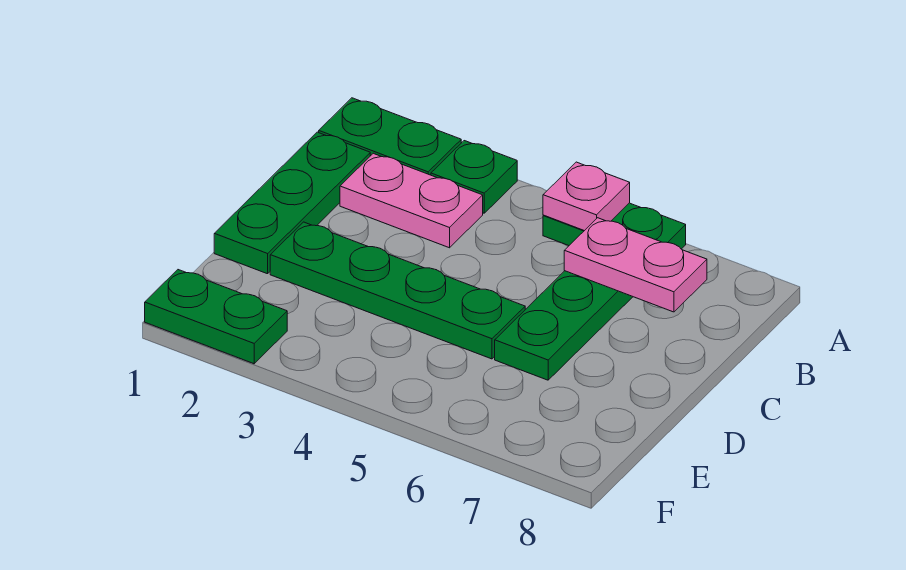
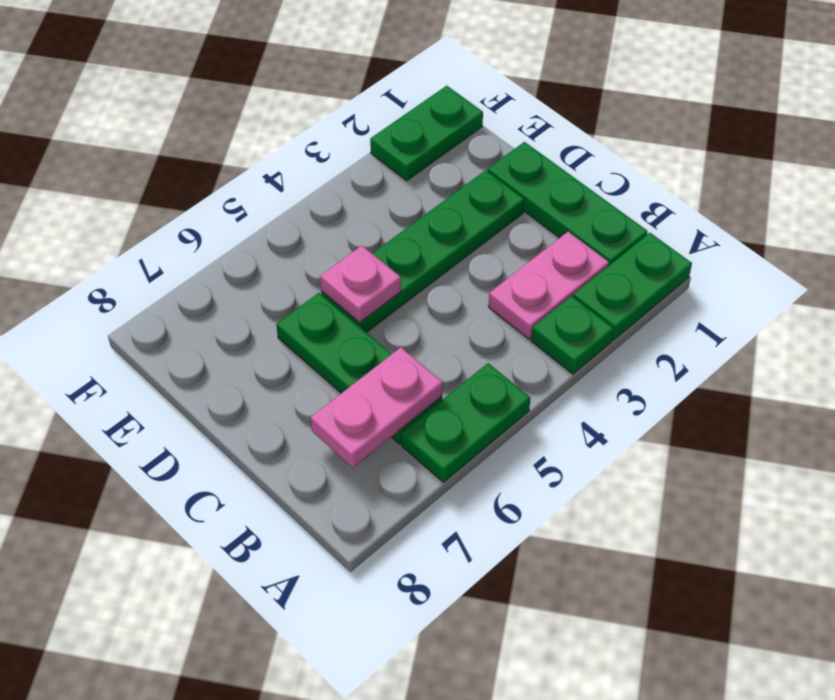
pink 1x1 plate [543,162,630,231] -> pink 1x1 plate moved to [320,246,401,322]

